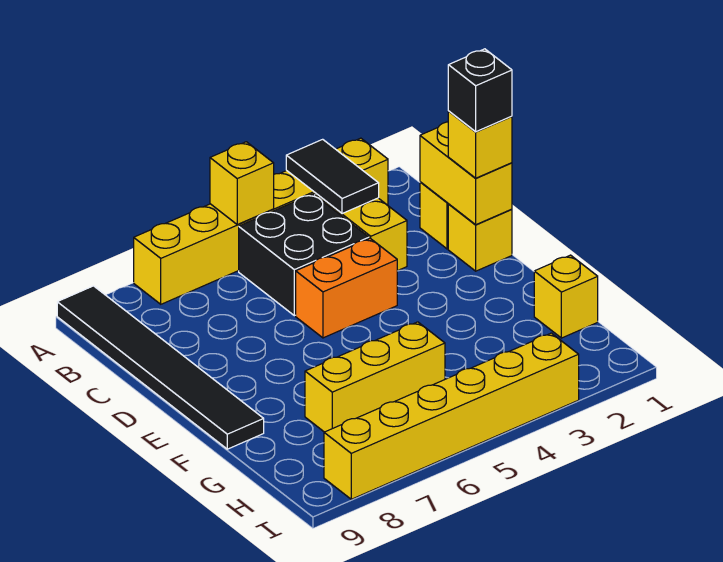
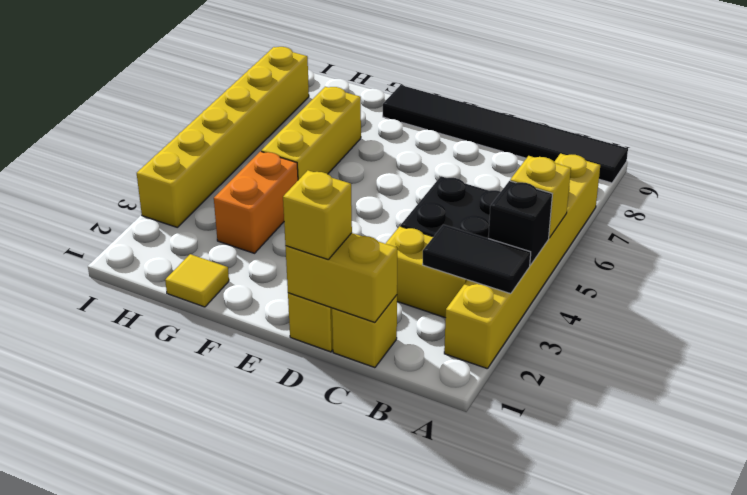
black 1x1 brick [448,49,512,132] -> black 1x1 brick moved to [488,181,552,265]
orange 1x2 brick [296,238,397,338] -> orange 1x2 brick moved to [214,151,298,253]
yellow 1x1 brick [534,255,598,338] -> yellow 1x1 tile [165,254,229,307]

